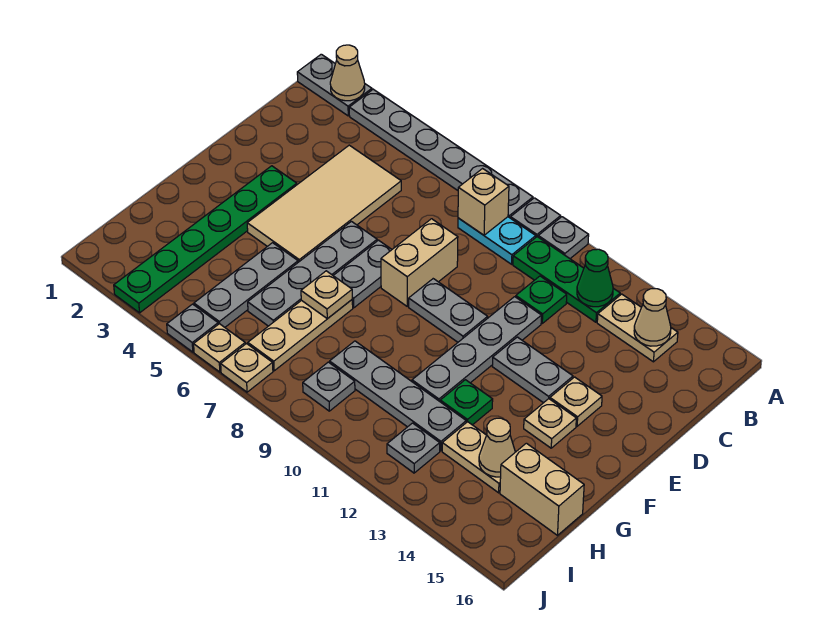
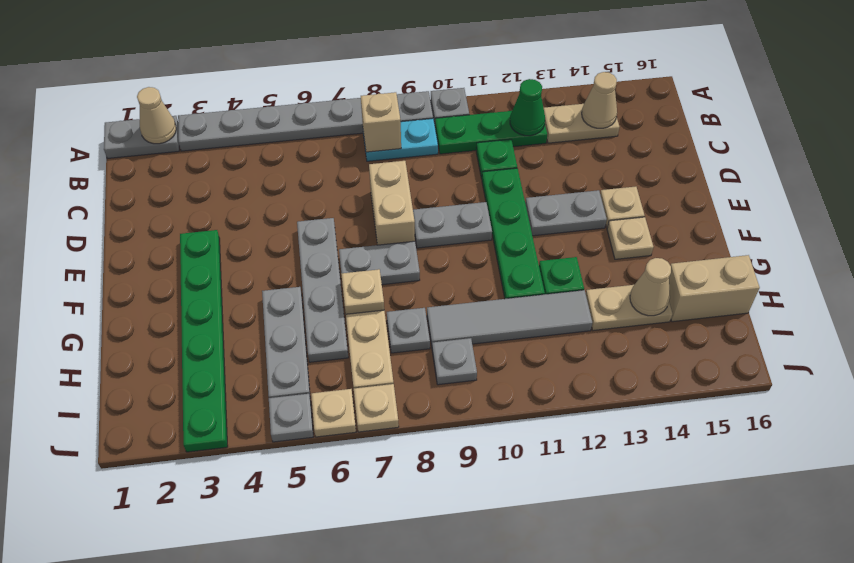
tan 2x4 tile [247,145,401,262] -> none
grey 1x4 plate [412,297,541,401] -> green 1x4 plate [482,168,545,299]
grey 1x2 plate [333,240,392,308] -> grey 1x2 plate turned to [339,241,420,285]
grey 1x4 plate [330,341,466,451] -> grey 1x4 tile [427,290,592,346]
grey 1x1 plate [387,423,440,473] -> grey 1x1 plate moved to [387,308,430,353]

